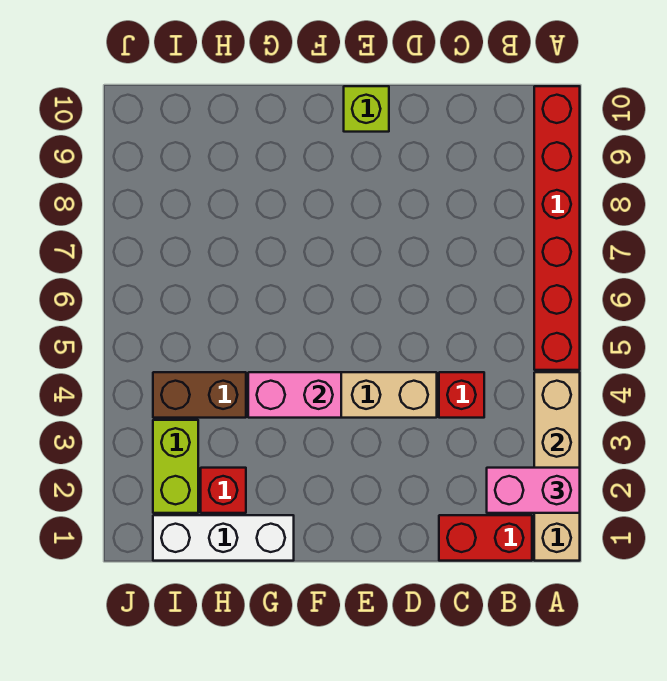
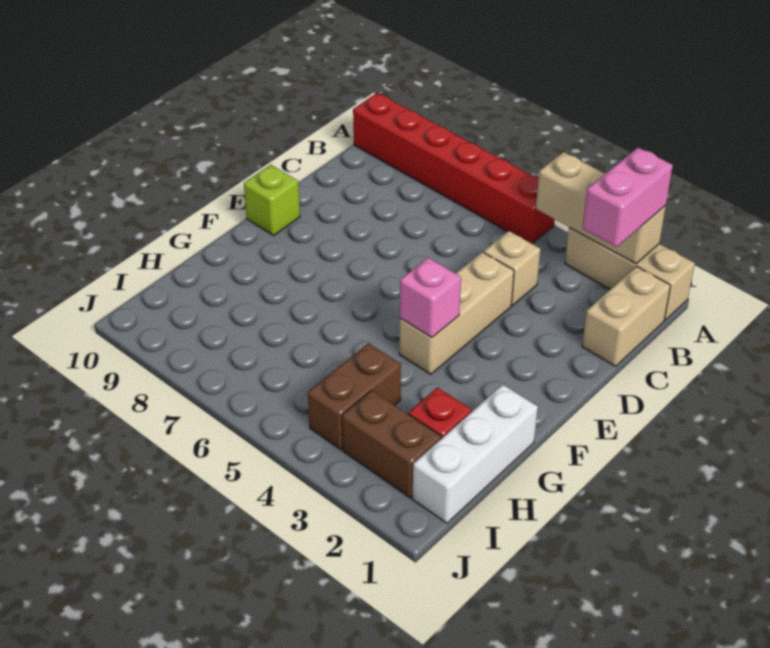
red 1x2 brick [439,515,532,561] -> tan 1x2 brick [582,266,671,366]
red 1x1 brick [439,372,484,418] -> tan 1x1 brick [484,231,540,306]
pink 1x2 brick [248,372,341,418] -> pink 1x1 brick [400,258,461,338]
lime 1x2 brick [153,420,198,513] -> brown 1x2 brick [342,391,441,498]

